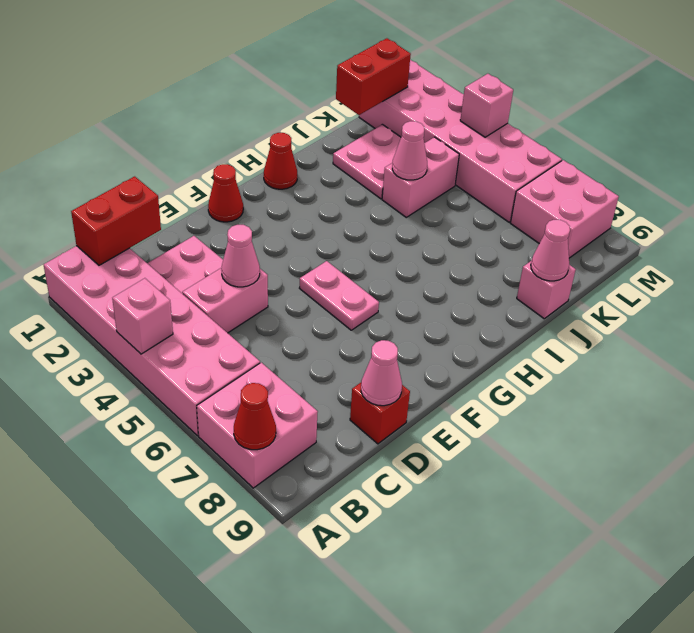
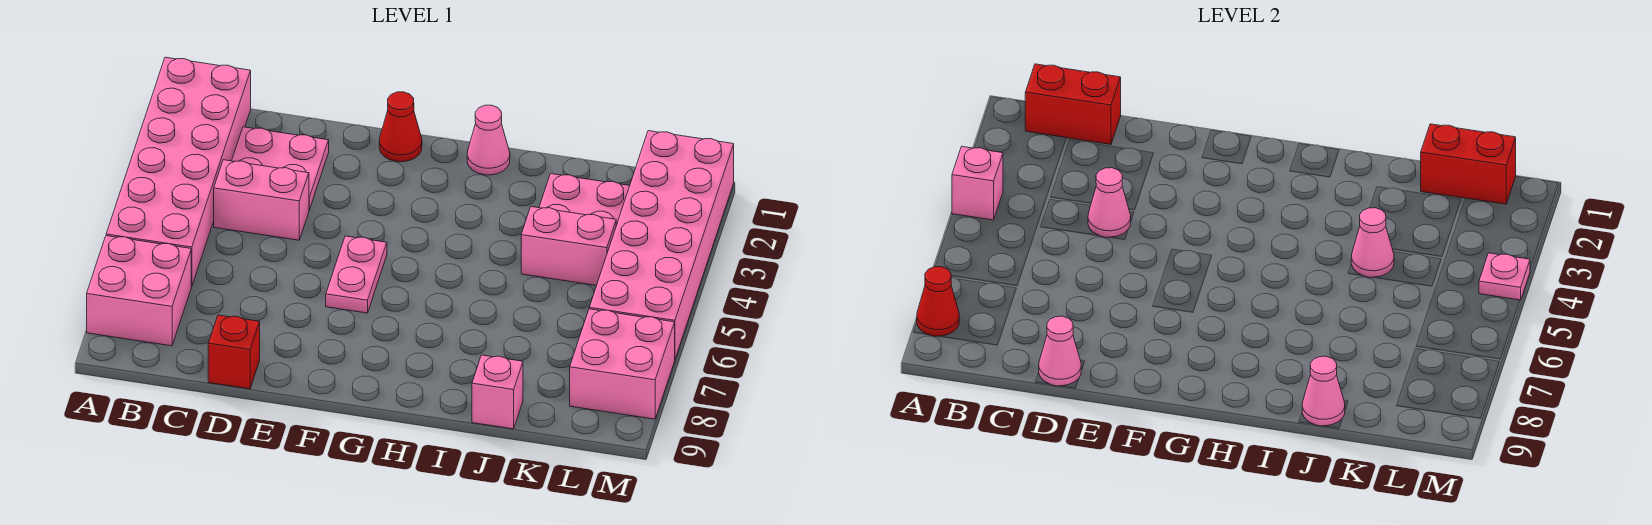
red 1x1 cone [264,133,297,189] -> pink 1x1 cone [467,105,510,175]
pink 1x1 brick [460,74,513,137] -> pink 1x1 plate [1479,253,1530,300]

